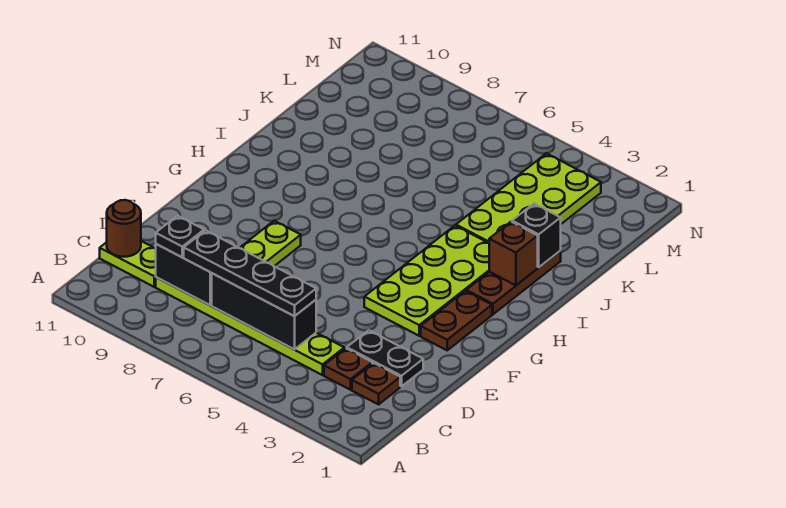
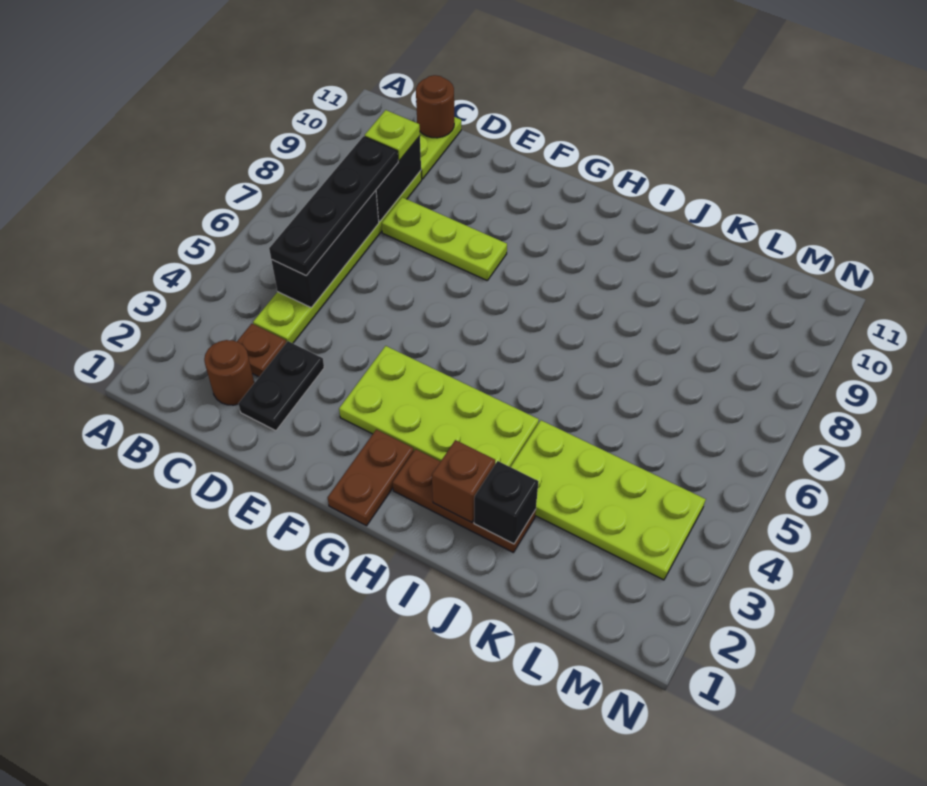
brown 1x1 plate [352,363,400,404] -> brown 1x1 round brick [204,340,254,405]
black 1x1 plate [156,216,204,257] -> lime 1x1 plate [365,110,420,161]
brown 1x2 plate [421,291,492,350] -> brown 1x2 plate turned to [328,429,414,526]

